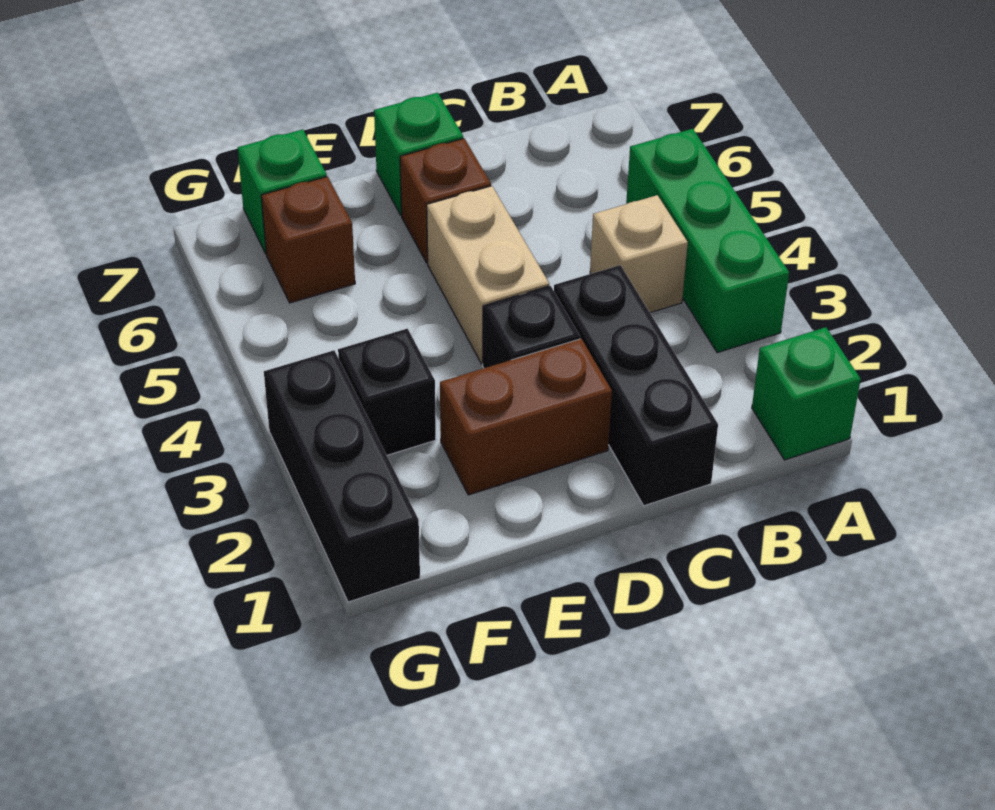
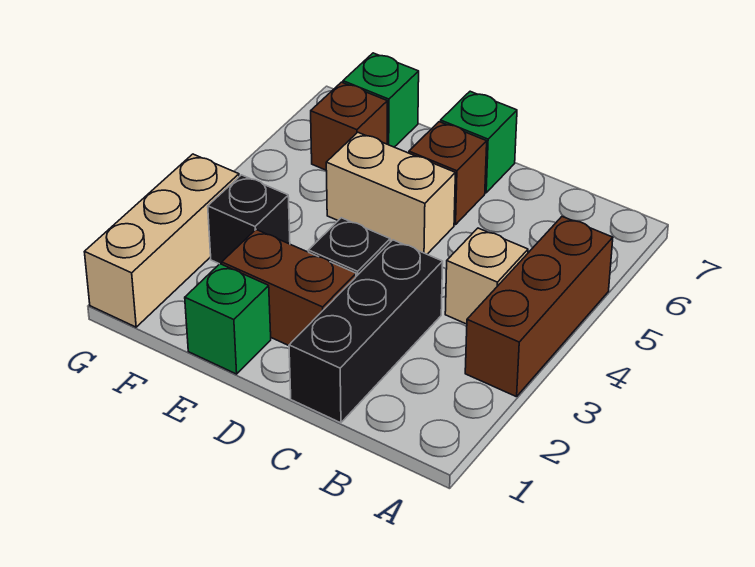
green 1x1 brick [752,327,861,460] -> green 1x1 brick moved to [185,264,271,374]
green 1x3 brick [626,129,789,353] -> brown 1x3 brick [465,217,613,397]
tan 1x2 brick [427,186,549,364] -> tan 1x2 brick turned to [326,132,455,254]
black 1x3 brick [264,350,420,602] -> tan 1x3 brick [85,154,239,327]

